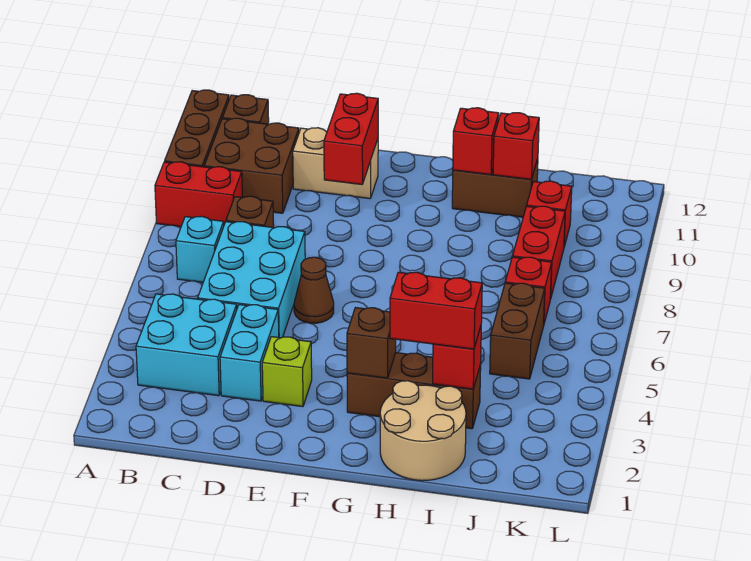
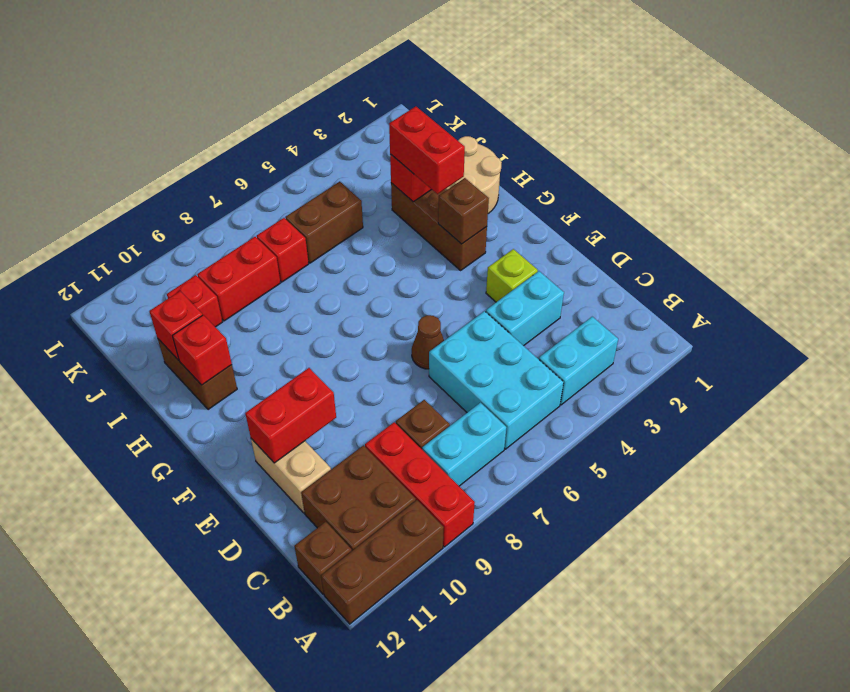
red 1x2 brick [155,162,242,227] -> red 1x3 brick [365,422,475,547]
cyan 2x2 brick [136,294,237,396] -> cyan 1x2 brick [539,317,618,405]
cyan 1x1 brick [176,216,224,282] -> cyan 1x2 brick [422,403,506,486]
cyan 2x3 brick [198,222,305,338] -> cyan 2x3 brick turned to [429,311,564,449]

